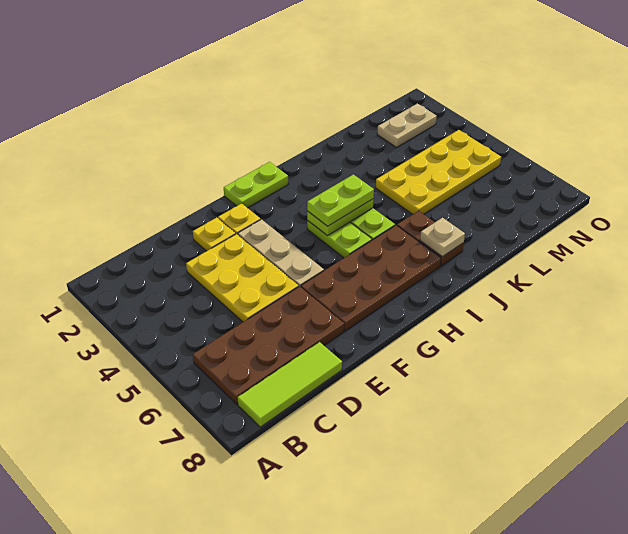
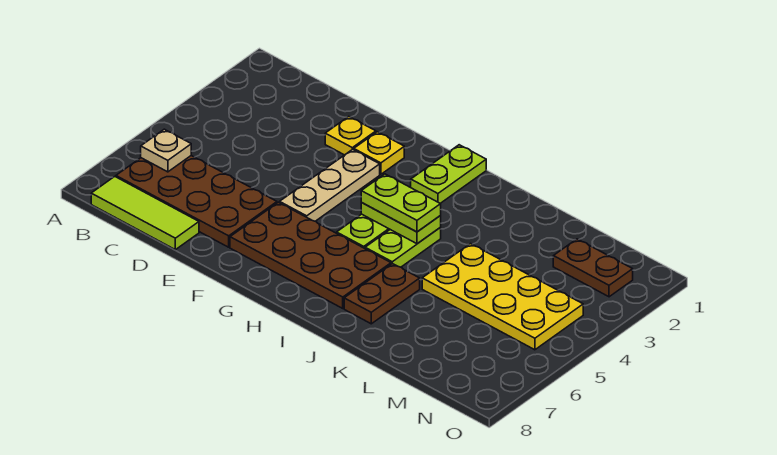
yellow 2x3 plate [186,234,299,322] -> none
lime 1x2 plate [224,162,288,208] -> lime 1x2 plate turned to [411,145,486,203]
tan 1x1 plate [420,218,465,257] -> tan 1x1 plate moved to [141,129,191,172]
tan 1x2 plate [377,104,437,147] -> brown 1x2 plate [553,239,633,297]

